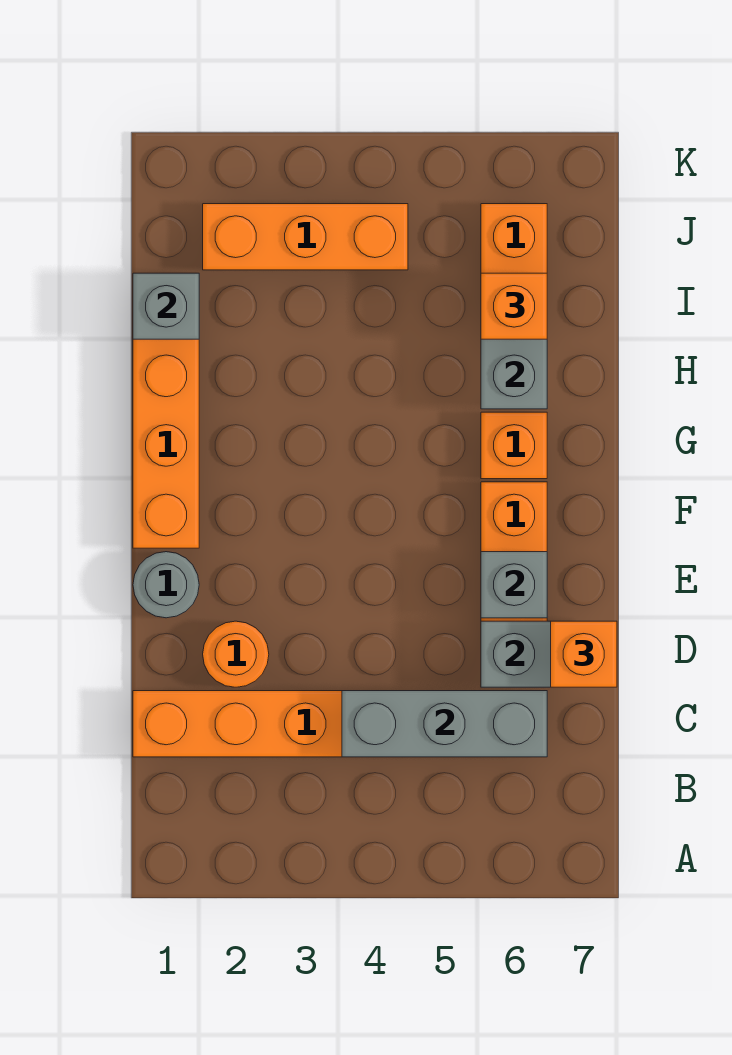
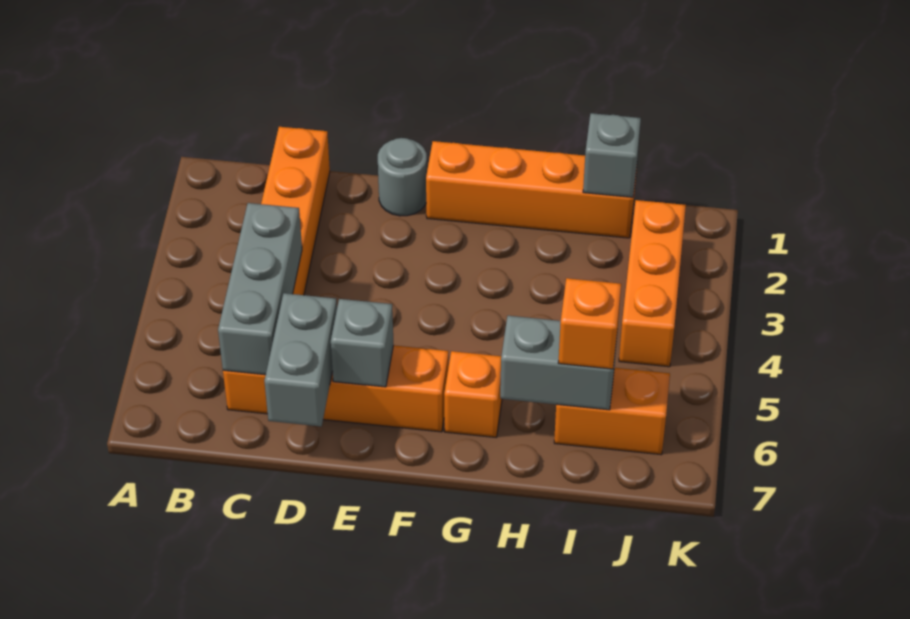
orange 1x1 round brick [203,621,269,687] -> none
orange 1x1 brick [551,621,617,687] -> none

